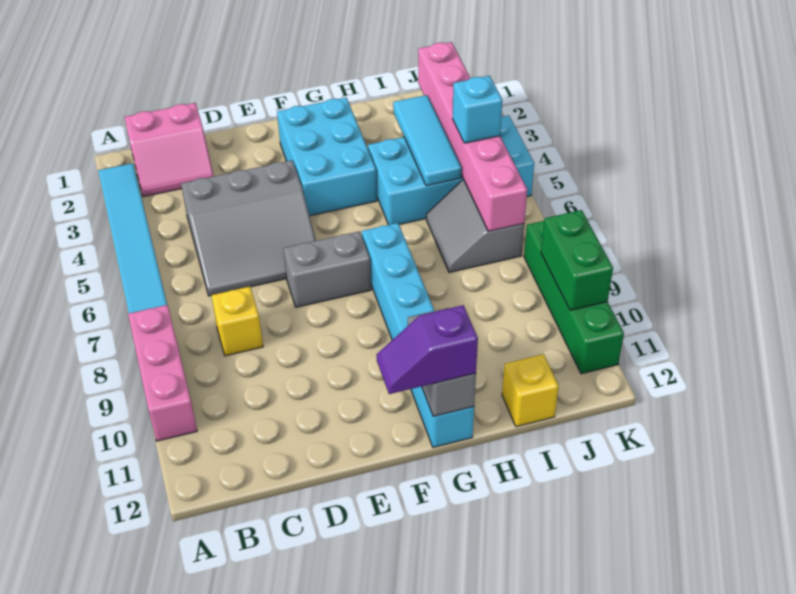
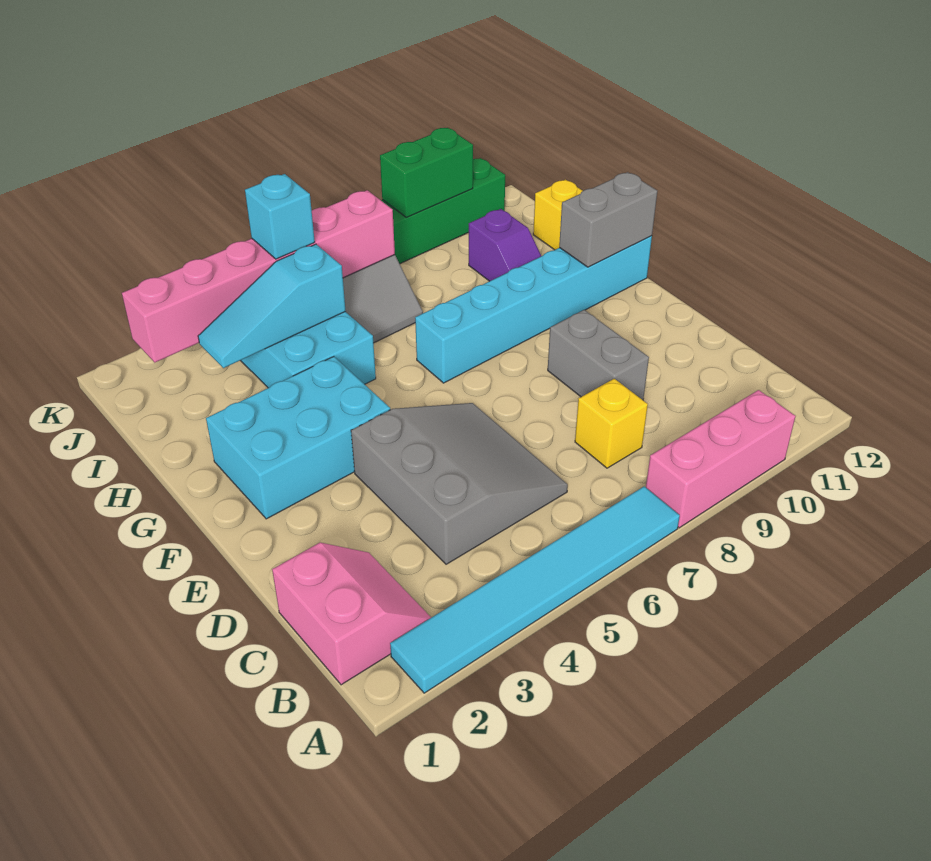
grey 1x2 brick [283,231,371,307] -> grey 1x2 brick moved to [548,310,649,400]
purple 1x2 slope [377,305,478,394] -> purple 1x2 slope moved to [469,209,541,281]
cyan 1x3 tile [393,95,462,186] -> cyan 1x3 slope [198,244,345,368]

